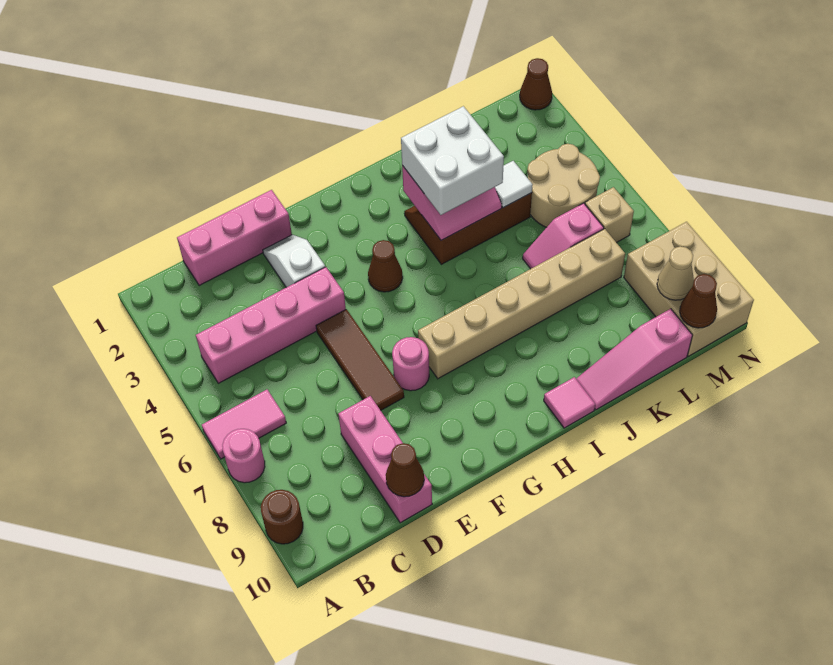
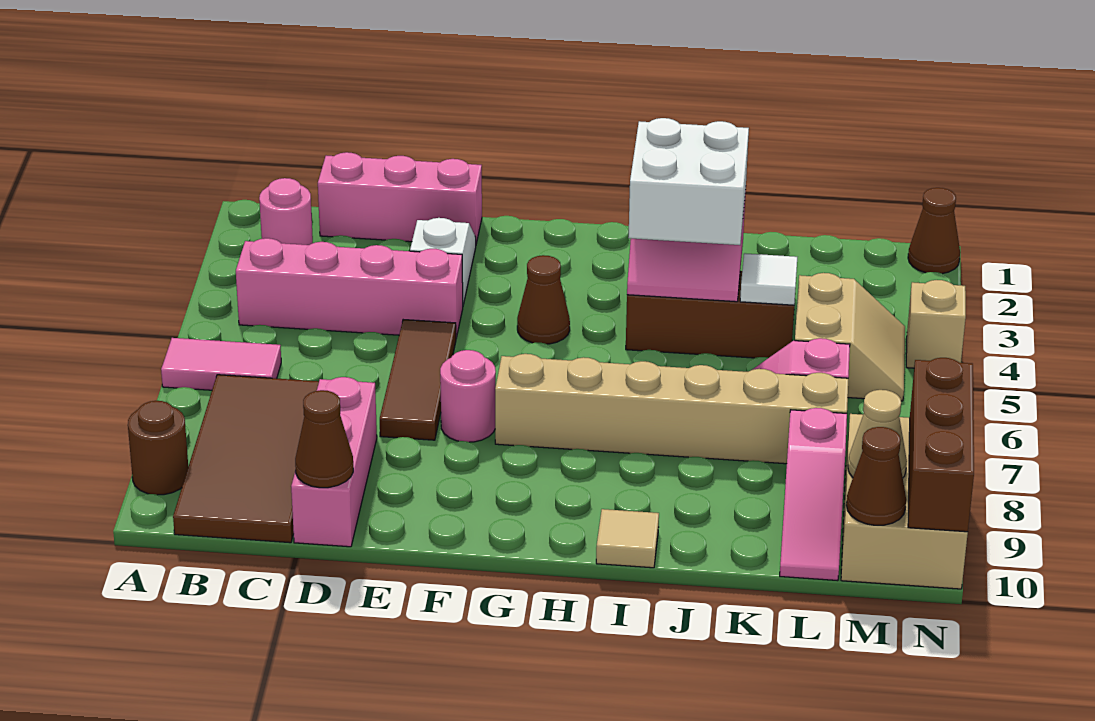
pink 1x1 round brick [222,429,265,483] -> pink 1x1 round brick moved to [259,178,313,245]
none -> brown 2x4 tile [173,375,319,543]
pink 1x1 tile [544,377,595,428] -> tan 1x1 tile [596,509,659,568]
pink 1x3 slope [576,309,692,410] -> pink 1x3 slope turned to [780,408,847,581]
tan 2x2 round brick [527,144,600,227] -> tan 2x2 slope [795,273,905,401]
tan 1x1 brick [585,187,634,243] -> tan 1x1 brick moved to [906,280,966,368]
none -> brown 1x3 brick [908,358,974,532]

